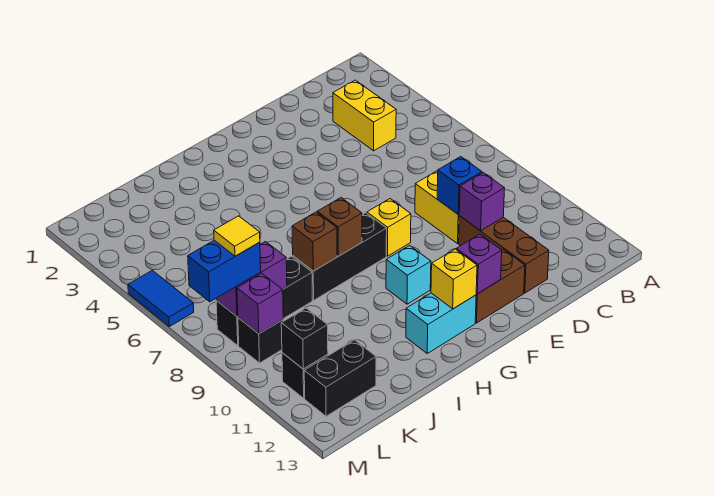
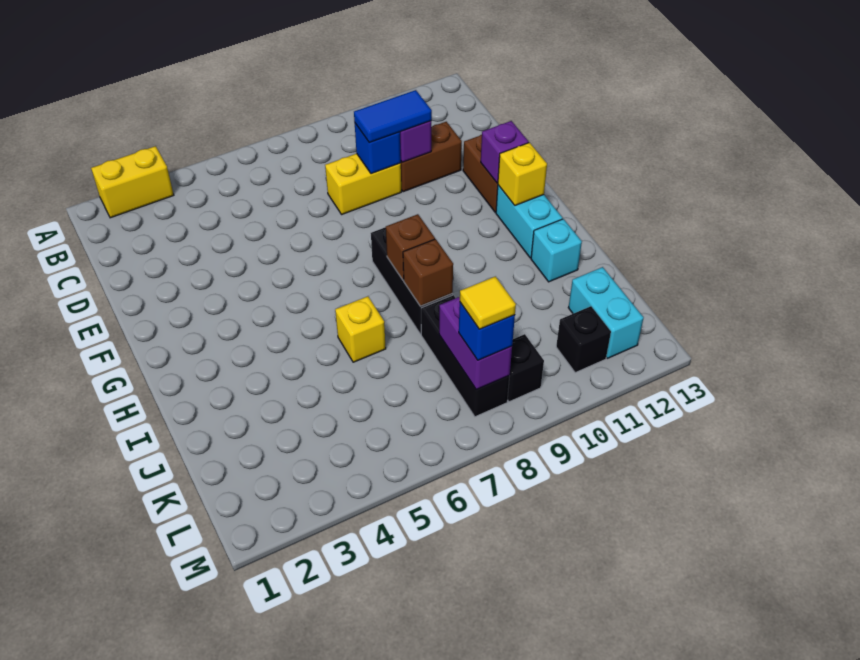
yellow 1x2 brick [333,80,396,151] -> yellow 1x2 brick moved to [91,146,174,218]
brown 1x3 brick [459,216,549,293] -> brown 1x2 brick [401,122,462,192]
yellow 1x1 brick [367,199,411,256] -> yellow 1x1 brick moved to [335,296,386,362]
cyan 1x1 brick [386,245,431,304] -> cyan 1x1 brick moved to [531,219,582,282]
black 1x2 brick [304,340,376,416] -> cyan 1x2 brick [568,267,644,358]
blue 1x2 brick [188,240,261,302] -> blue 1x1 brick [459,303,515,360]
purple 1x1 brick [237,273,283,334] -> none
black 1x1 brick [281,308,328,369] -> none
blue 1x2 tile [128,270,194,326] -> blue 1x2 tile moved to [354,90,432,143]

